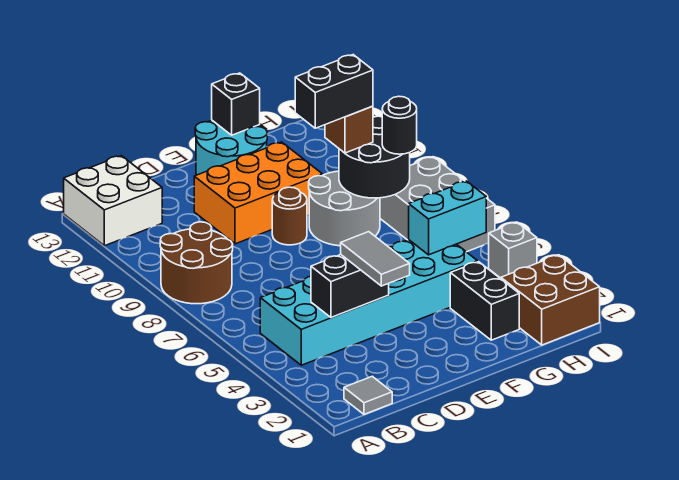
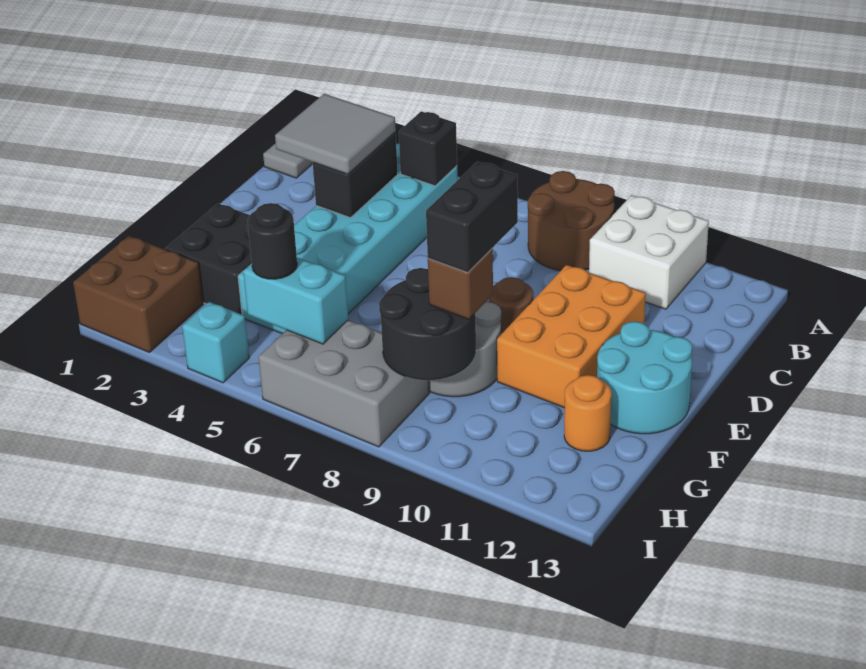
white 2x2 brick [64,156,162,246] -> white 2x2 brick moved to [589,195,709,309]
grey 1x2 tile [341,232,410,286] -> grey 2x2 tile [275,94,396,174]
black 1x1 brick [212,73,260,135] -> black 1x1 brick moved to [399,111,457,186]
black 1x2 brick [450,262,519,340] -> black 2x2 brick [166,204,252,314]
cyan 1x2 brick [409,181,486,255] -> cyan 1x2 brick turned to [243,258,348,344]
none -> orange 1x1 round brick [564,375,611,451]
black 1x1 round brick [382,96,417,154] -> black 1x1 round brick moved to [247,203,297,279]
grey 1x1 brick [489,222,537,278] -> cyan 1x1 brick [182,302,249,383]

